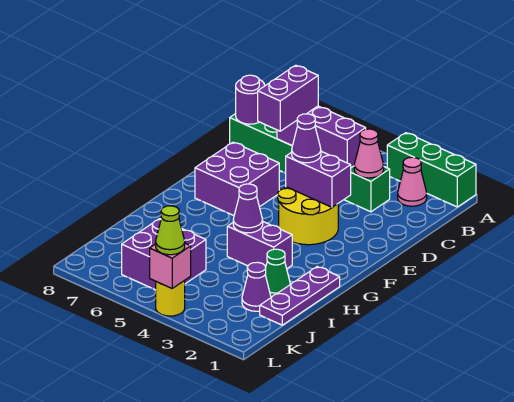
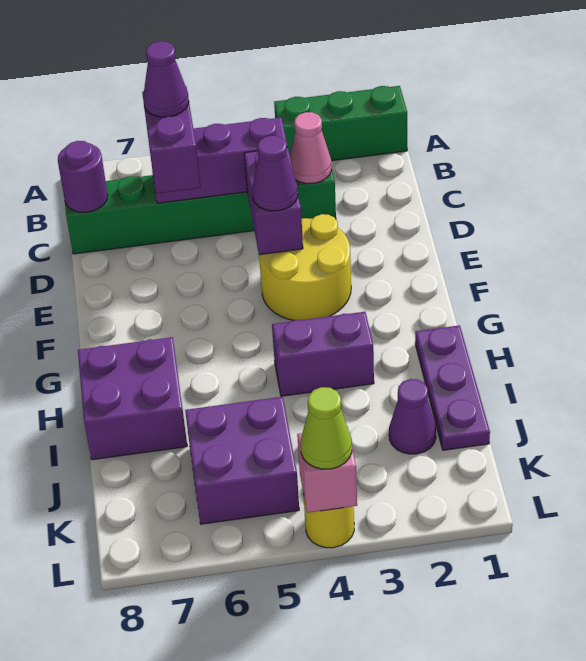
pink 1x1 cone [398,157,427,206] -> none
purple 1x2 brick [285,151,351,207] -> purple 1x2 brick turned to [244,147,303,255]
purple 2x2 brick [195,142,279,216] -> purple 2x2 brick moved to [78,337,187,460]
purple 1x1 cone [233,184,263,233] -> purple 1x1 cone moved to [143,41,189,117]
green 1x1 cone [265,249,290,297] -> none

